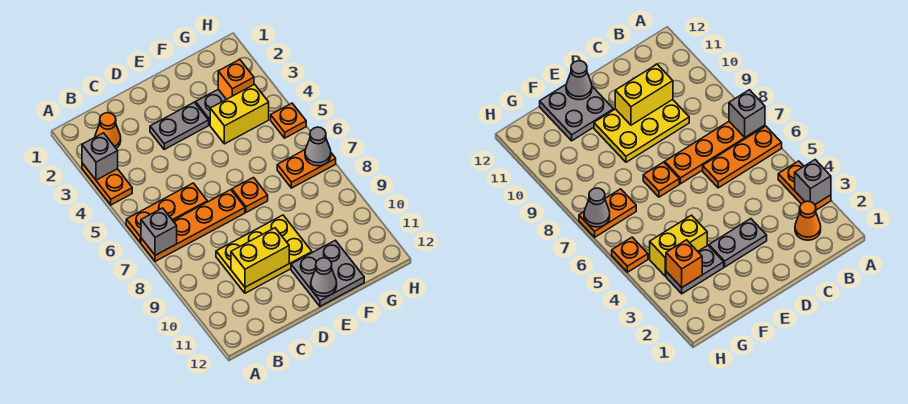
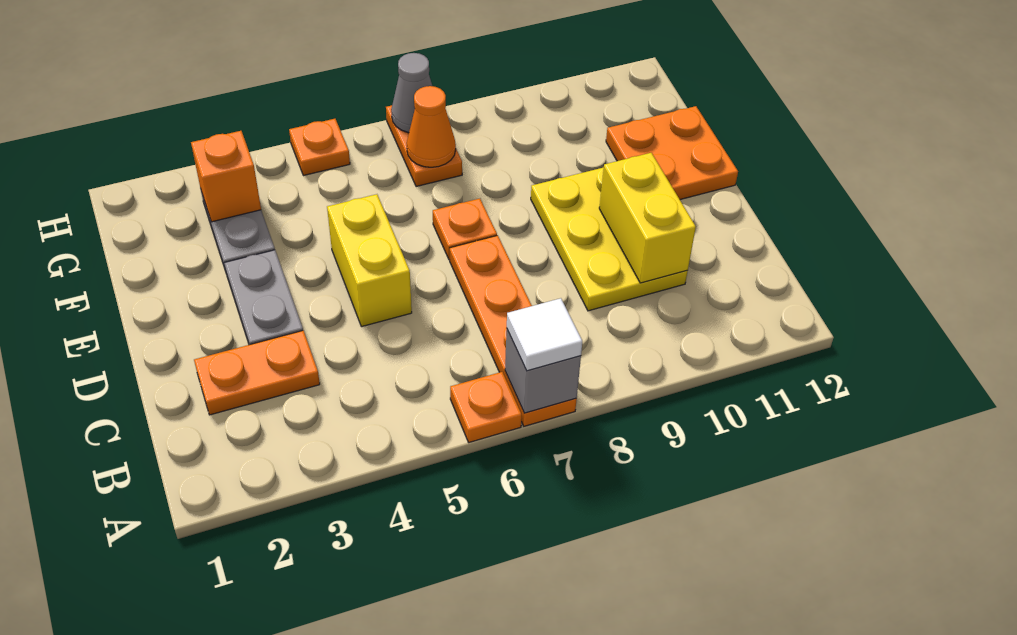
orange 1x2 plate [82,163,132,205] -> orange 1x2 plate moved to [194,331,320,415]
grey 1x1 brick [82,133,118,180] -> none
orange 1x3 plate [126,183,207,243] -> orange 1x1 plate [450,372,522,442]
none -> white 1x1 tile [507,298,582,371]
orange 1x1 cone [95,113,121,148] -> orange 1x1 cone moved to [407,86,456,167]
grey 2x2 plate [291,240,364,306] -> orange 2x2 plate [606,106,738,200]
grey 1x1 cone [311,258,337,296] -> none
yellow 1x2 brick [210,84,269,144] -> yellow 1x2 brick moved to [327,194,412,327]

